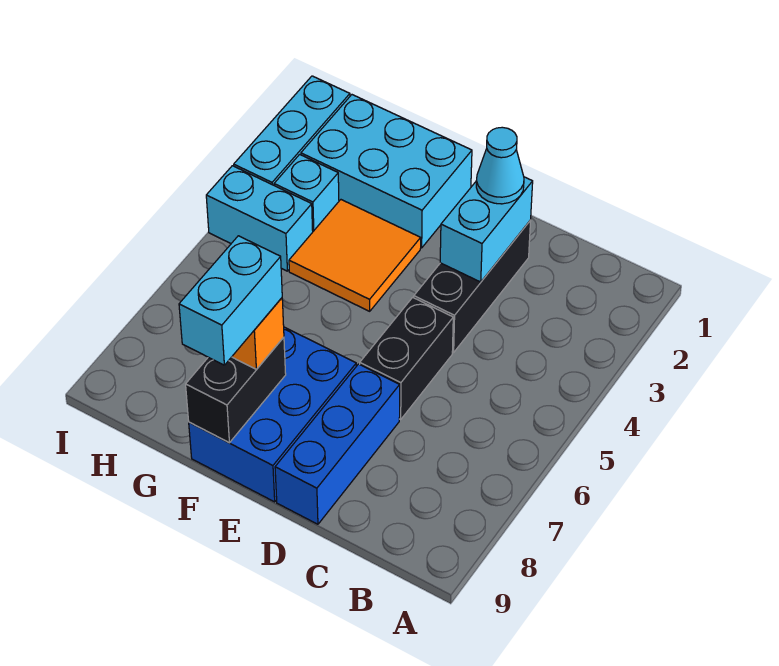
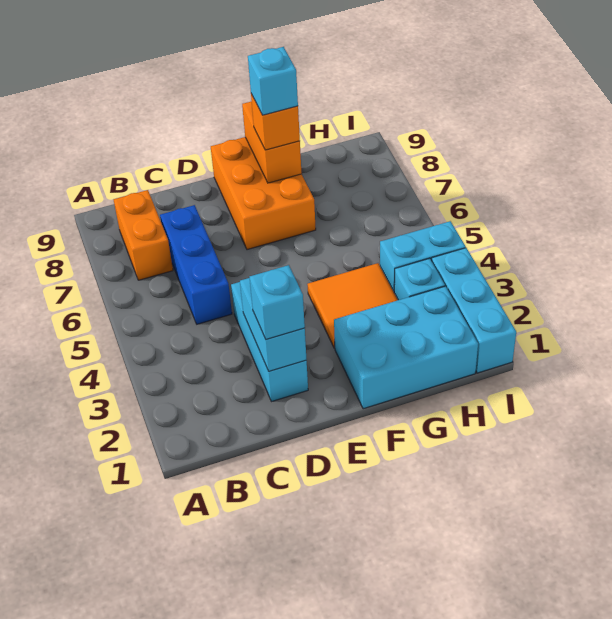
none -> orange 1x2 brick [114,190,173,280]
black 1x3 brick [414,220,531,353] -> cyan 1x3 brick [231,282,308,402]
cyan 1x1 cone [476,127,524,204] -> cyan 1x1 brick [250,265,305,339]
black 1x2 brick [360,297,453,419] -> none
blue 1x3 brick [275,364,400,524] -> blue 1x3 brick moved to [160,205,232,324]
blue 2x3 brick [189,327,356,502] -> orange 2x3 brick [211,137,316,250]
black 1x2 brick [186,337,286,443] -> orange 1x2 brick [242,101,302,183]
cyan 1x2 brick [179,236,282,365] -> cyan 1x1 brick [248,47,298,115]

